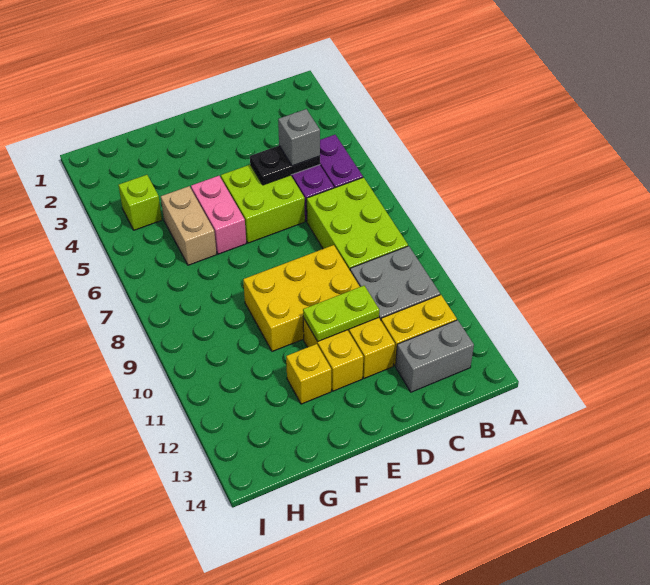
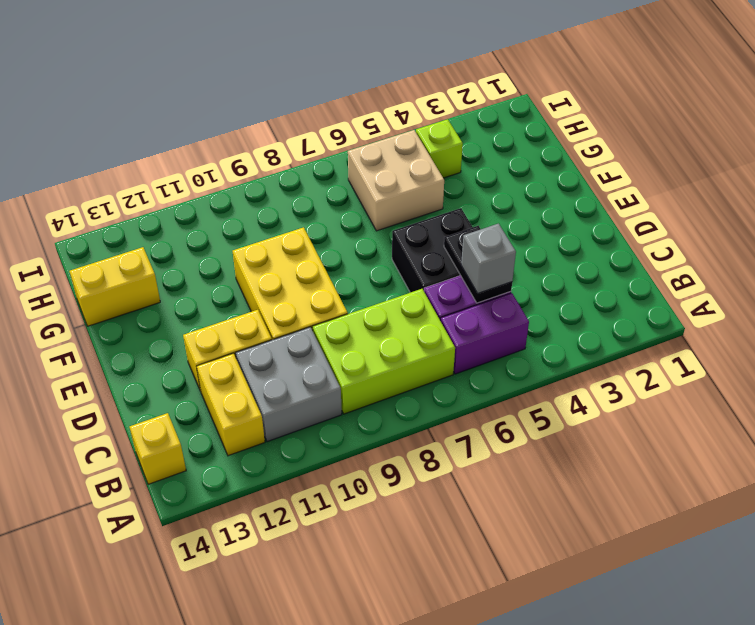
grey 1x2 brick [396,320,474,392] -> none
lime 2x2 brick [221,165,305,243] -> black 2x2 brick [392,208,473,293]
lime 1x2 plate [303,286,379,341] -> none
yellow 1x2 brick [303,318,363,391] -> yellow 1x2 brick moved to [69,247,160,326]
pink 1x2 brick [191,176,246,254] -> none
yellow 1x1 brick [286,344,331,404] -> yellow 1x1 brick moved to [130,413,186,484]
tan 1x2 brick [161,186,217,265] -> tan 2x2 brick [348,130,444,231]

